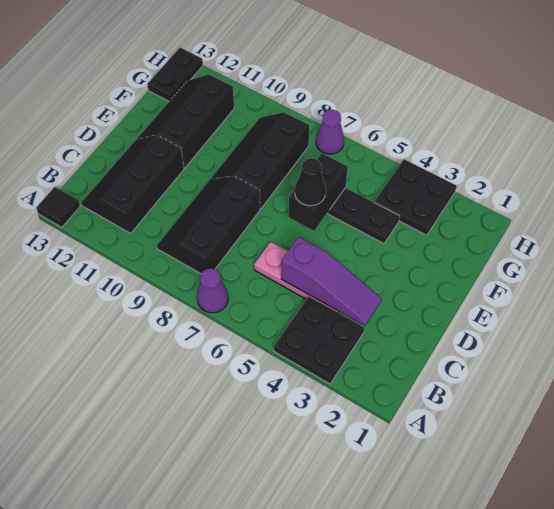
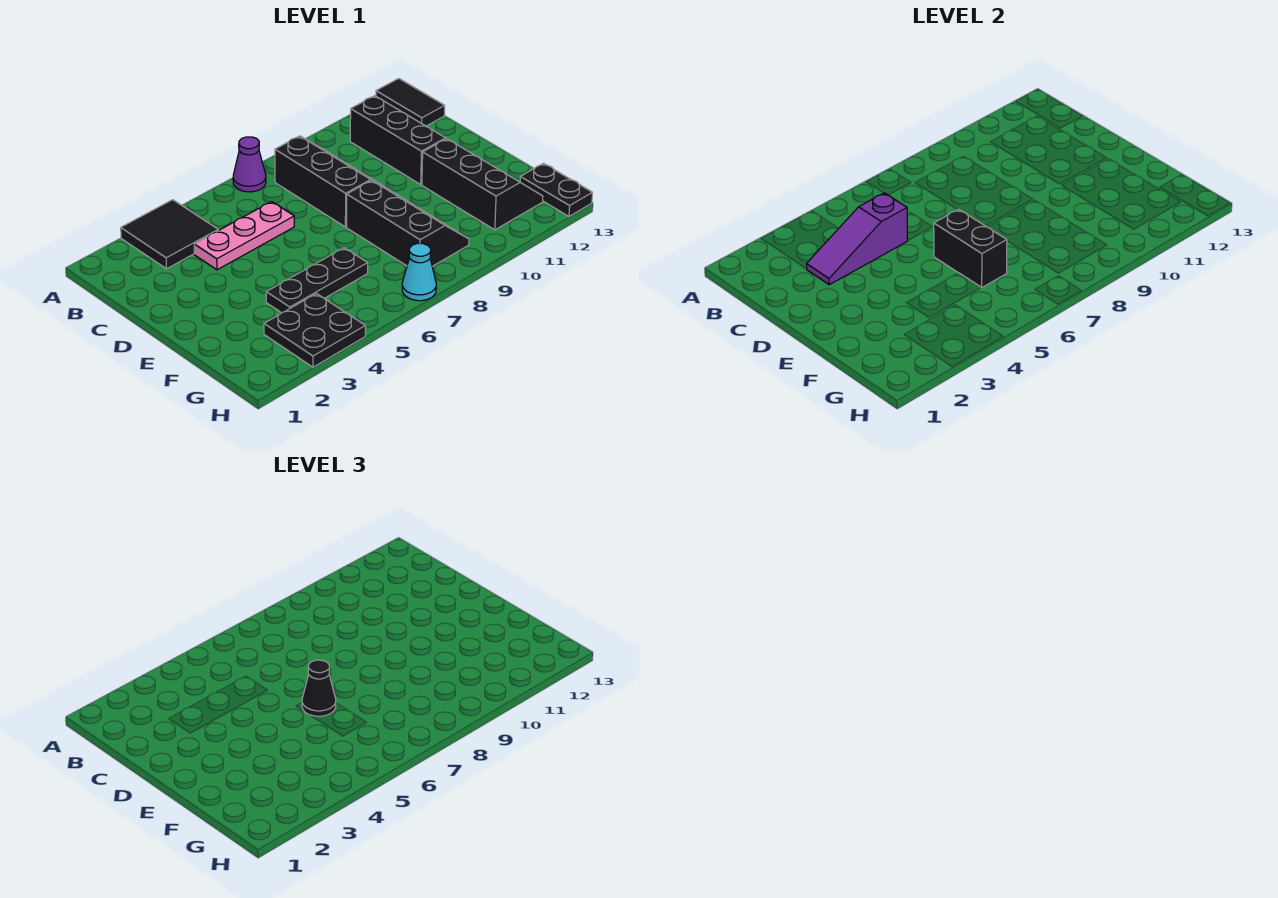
black 2x2 plate [274,296,364,384] -> black 2x2 tile [121,200,218,269]
black 1x1 tile [36,187,80,227] -> black 1x2 tile [376,79,445,126]
purple 1x1 cone [316,110,344,154] -> cyan 1x1 cone [402,243,436,301]

